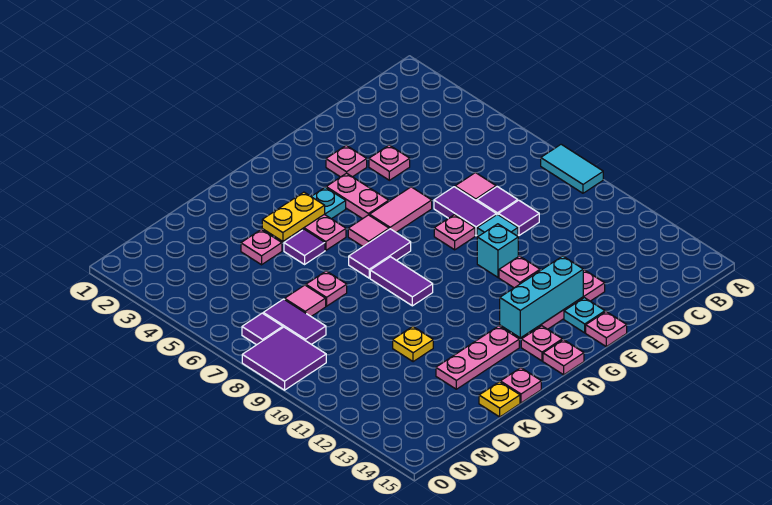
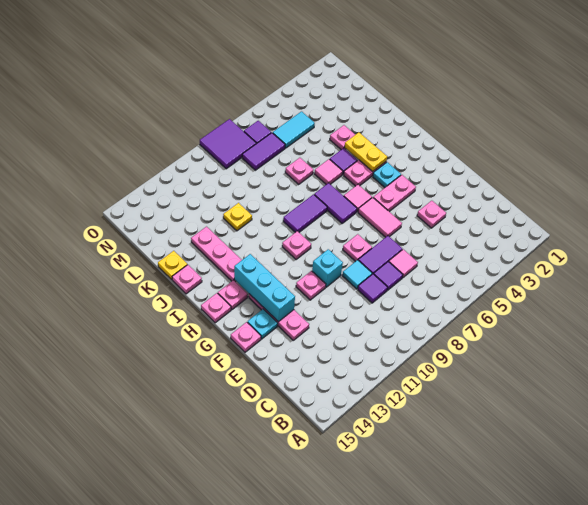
cyan 1x2 tile [541,144,603,193] -> cyan 1x2 tile moved to [273,112,315,148]
pink 1x1 plate [326,145,367,177] -> pink 1x1 plate moved to [282,231,311,259]
pink 1x1 tile [285,285,326,316] -> pink 1x1 tile moved to [314,159,343,184]

